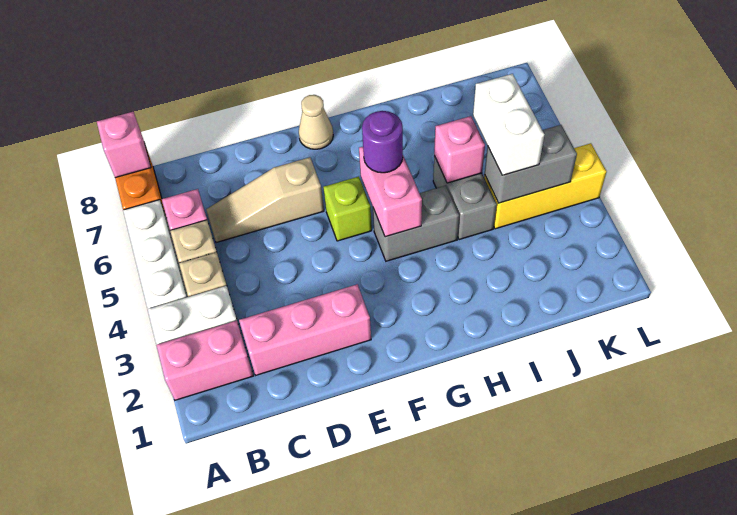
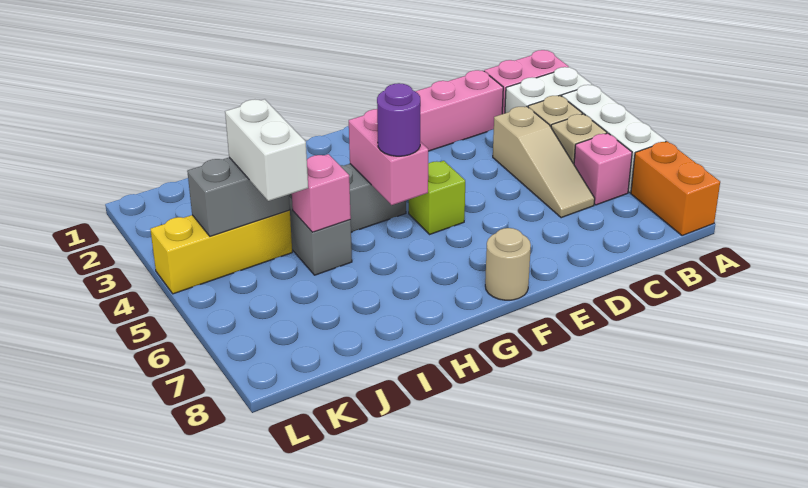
pink 1x1 brick [97,112,151,178] -> none
tan 1x3 slope [206,157,324,243] -> tan 1x3 slope turned to [493,106,595,218]
tan 1x1 cone [299,95,333,149] -> tan 1x1 round brick [485,228,531,300]

